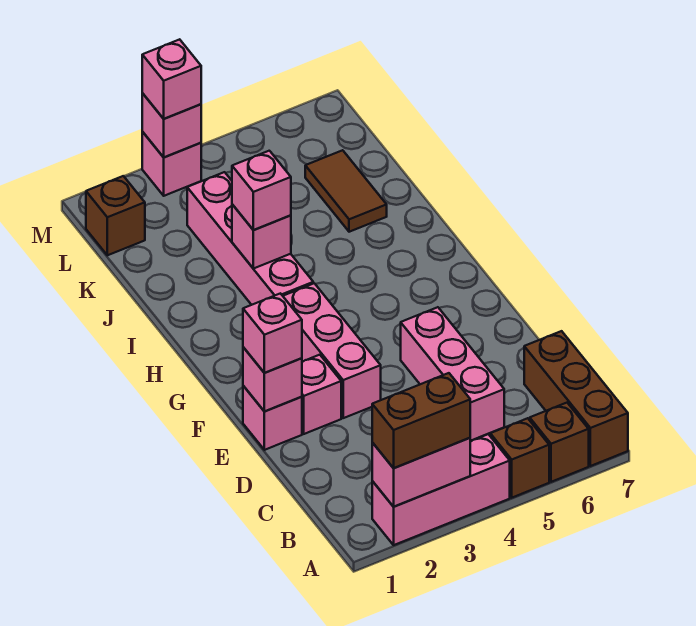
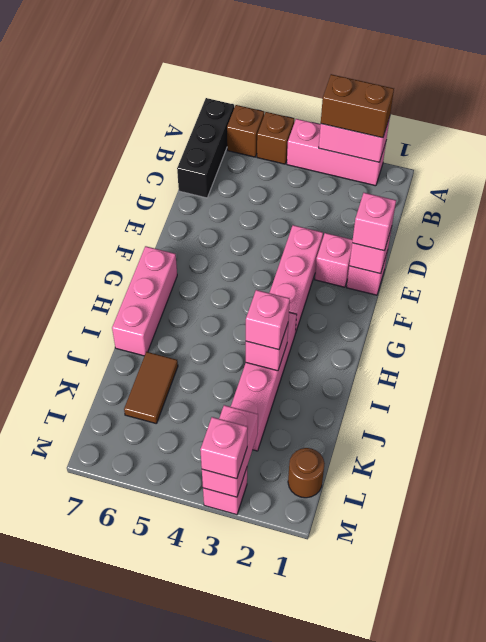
brown 1x3 brick [524,331,628,466] -> black 1x3 brick [177,98,234,198]
pink 1x3 brick [401,307,504,441] -> pink 1x3 brick moved to [112,246,177,356]
brown 1x1 brick [86,176,145,255] -> brown 1x1 round brick [288,448,325,498]
pink 1x1 brick [142,93,201,157] -> pink 1x2 brick [202,405,258,497]

